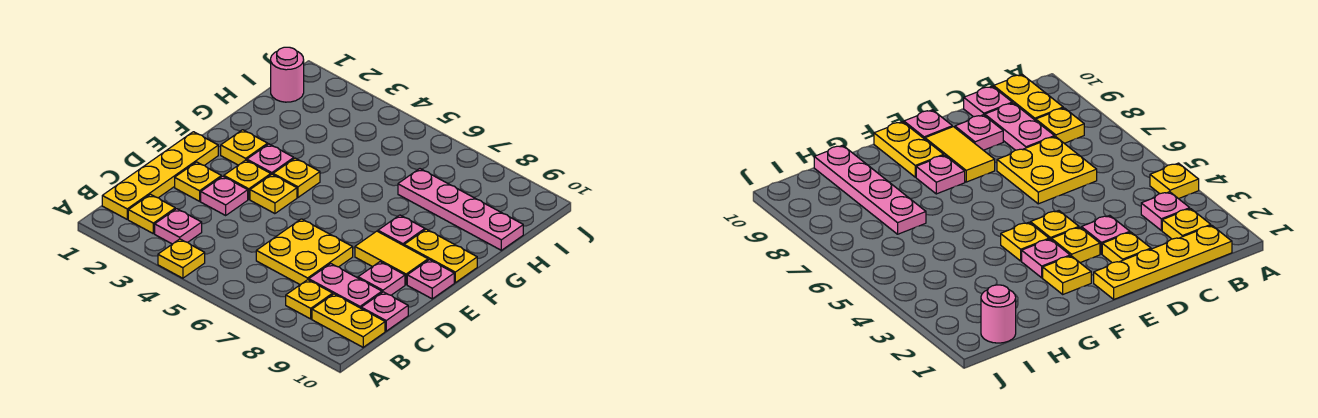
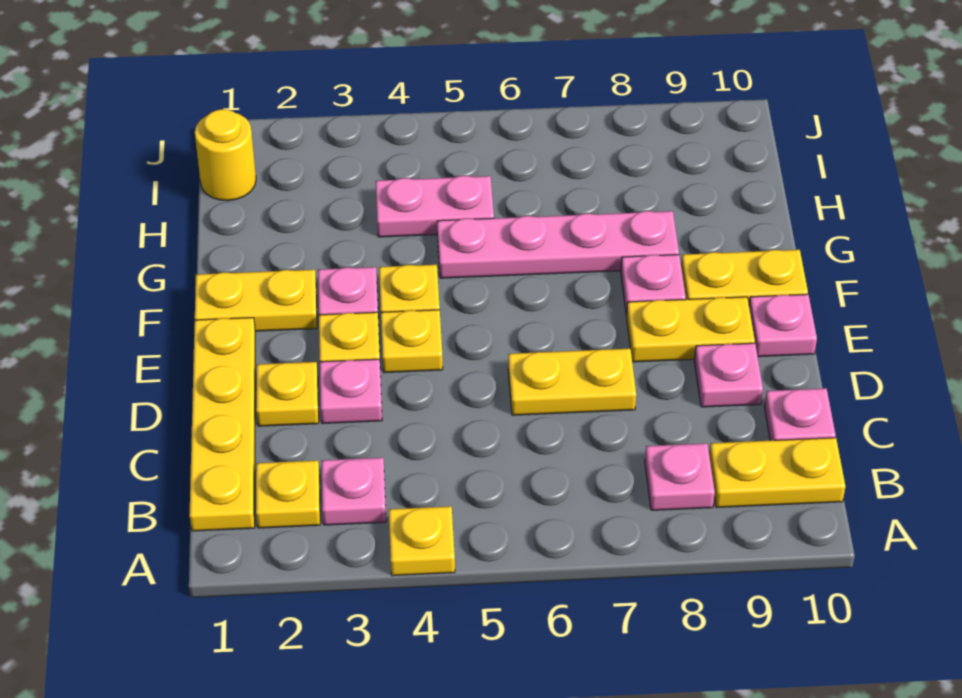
yellow 1x1 plate [286,280,333,319] -> pink 1x1 plate [645,443,715,510]
yellow 2x2 plate [256,219,353,285] -> yellow 1x2 plate [508,349,636,415]
pink 1x2 plate [309,264,382,308] -> pink 1x2 plate moved to [376,176,494,237]
yellow 1x2 tile [355,231,428,285] -> yellow 1x2 plate [627,297,755,362]
yellow 1x1 plate [221,130,268,165] -> yellow 1x2 plate [195,270,317,331]
pink 1x4 plate [398,169,523,250] -> pink 1x4 plate moved to [437,211,679,278]
pink 1x1 round brick [271,47,304,102] -> yellow 1x1 round brick [195,109,256,201]

